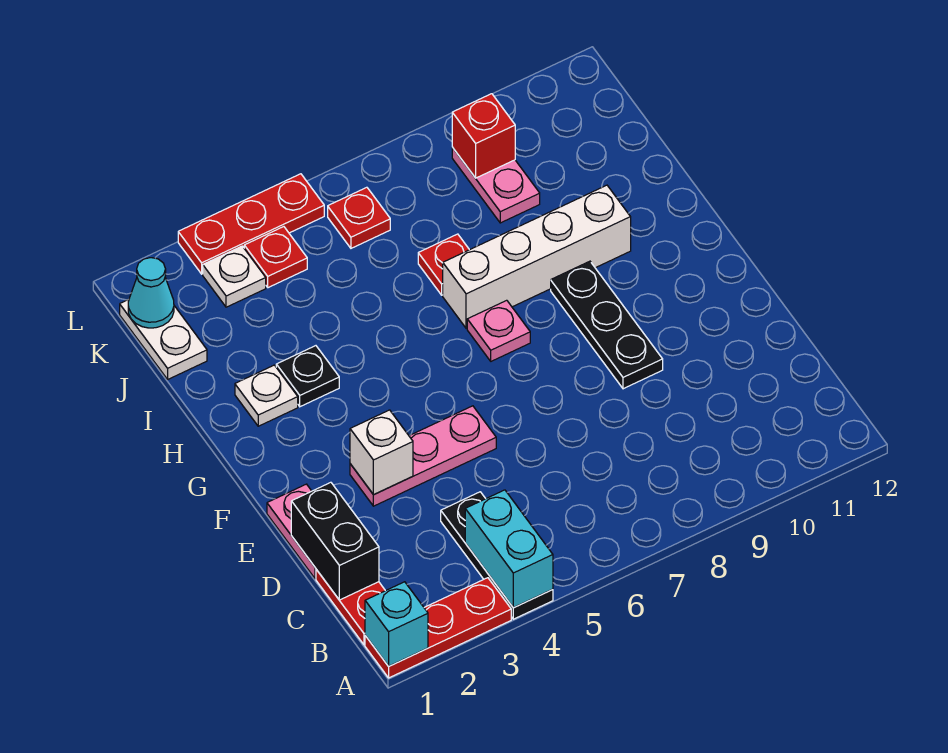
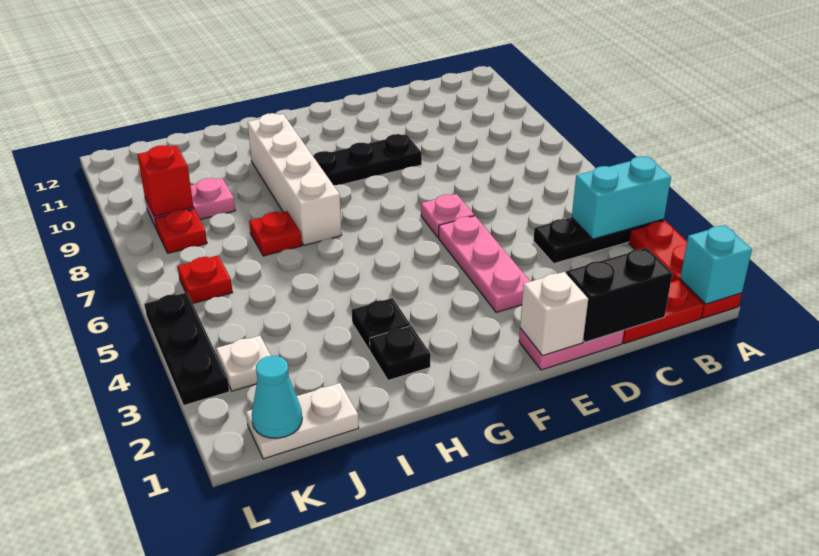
white 1x1 brick [350,410,413,495] -> white 1x1 brick moved to [520,272,588,356]
pink 1x1 plate [467,300,530,361] -> pink 1x1 plate moved to [421,194,474,237]
white 1x1 plate [235,365,298,426] -> black 1x1 plate [370,326,431,380]
red 1x1 plate [244,227,307,288] -> red 1x1 plate moved to [155,209,207,253]
red 1x3 plate [178,174,324,274] -> black 1x3 plate [144,292,229,406]

